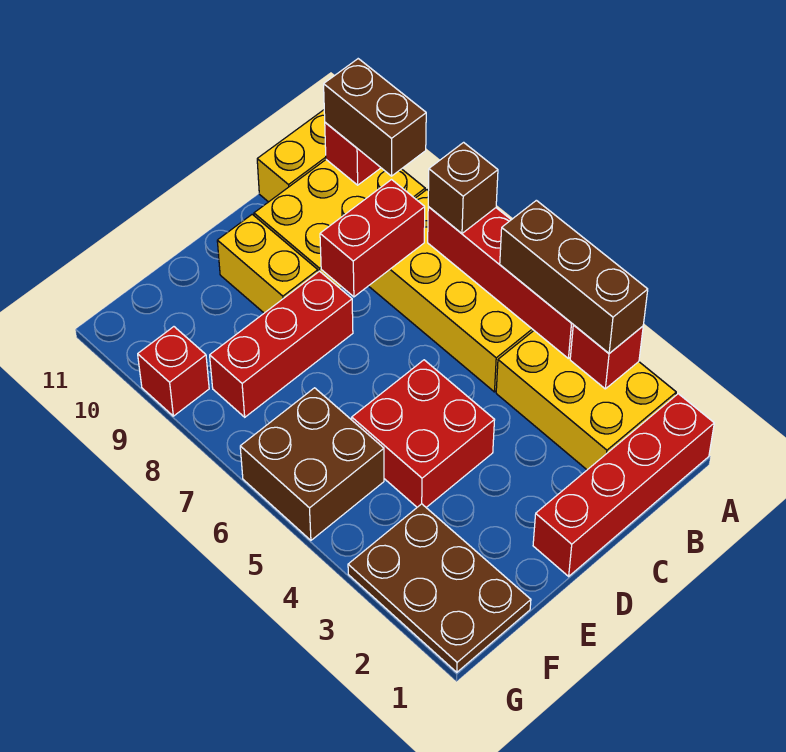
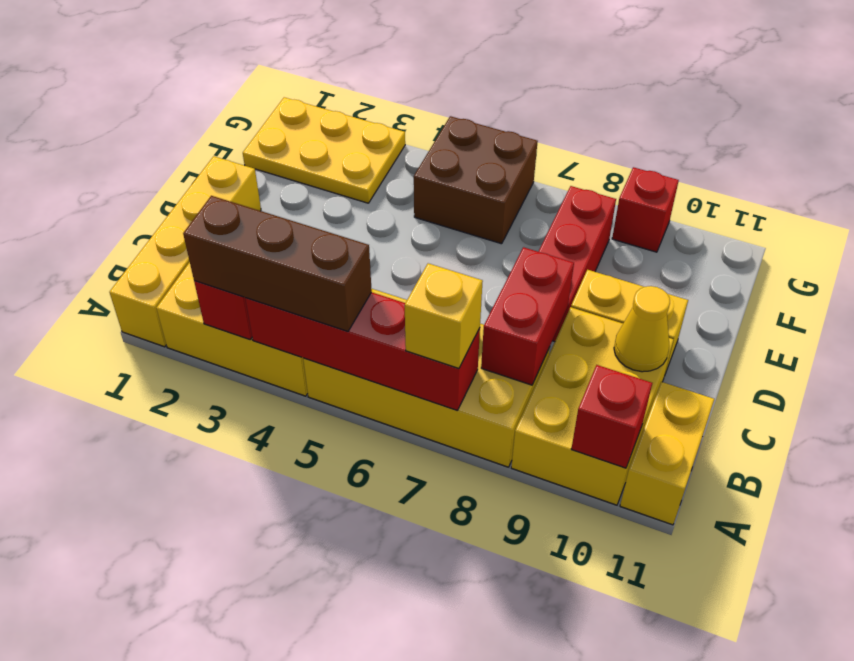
red 1x4 brick [533,394,714,576] -> yellow 1x4 brick [110,156,261,347]
brown 1x1 brick [428,142,498,233] -> yellow 1x1 brick [405,263,483,368]
brown 1x2 brick [324,59,426,176] -> none
none -> yellow 1x1 cone [614,286,670,372]
red 2x2 brick [352,360,494,507] -> none
brown 2x3 plate [348,504,531,672] -> yellow 2x3 plate [243,97,405,203]

